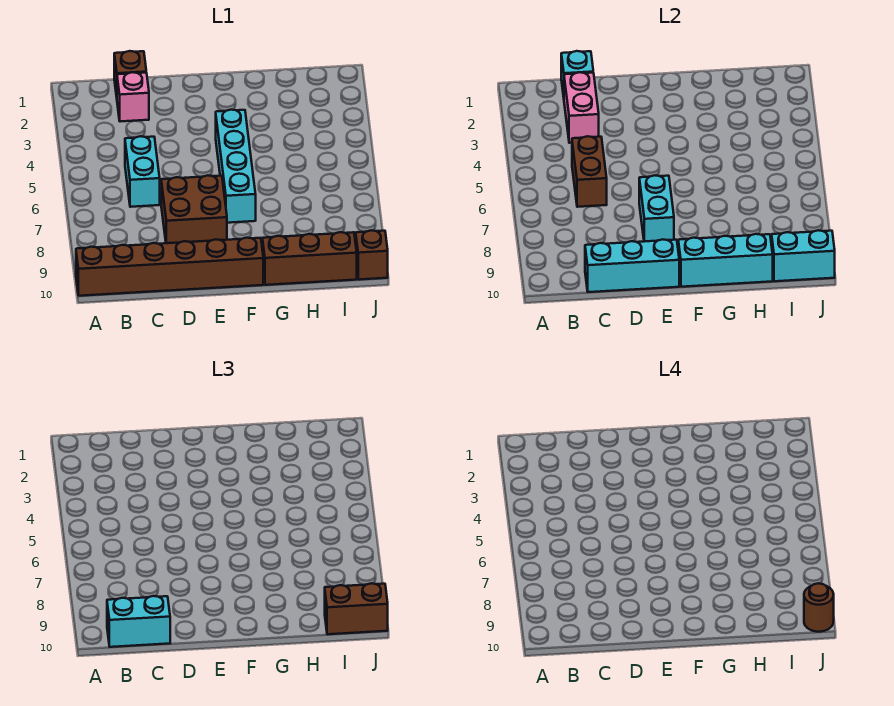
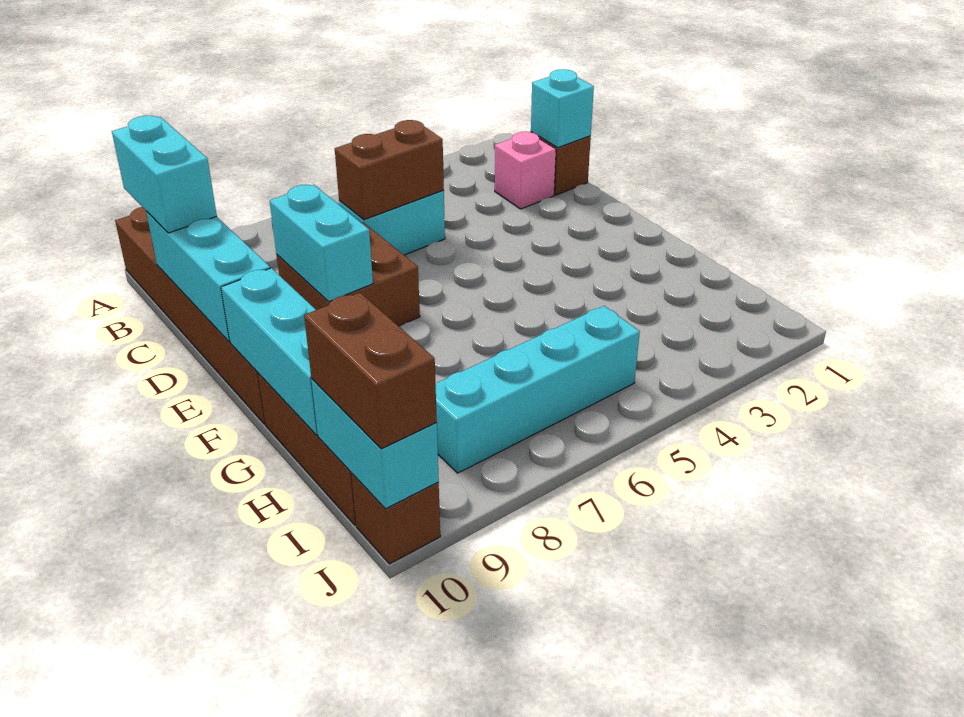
pink 1x2 brick [564,72,599,143] -> none
cyan 1x2 brick [639,175,674,241] -> cyan 1x2 brick turned to [270,185,373,301]
cyan 1x4 brick [216,110,256,223] -> cyan 1x4 brick moved to [436,306,640,473]
brown 1x1 round brick [804,583,834,632] -> none

